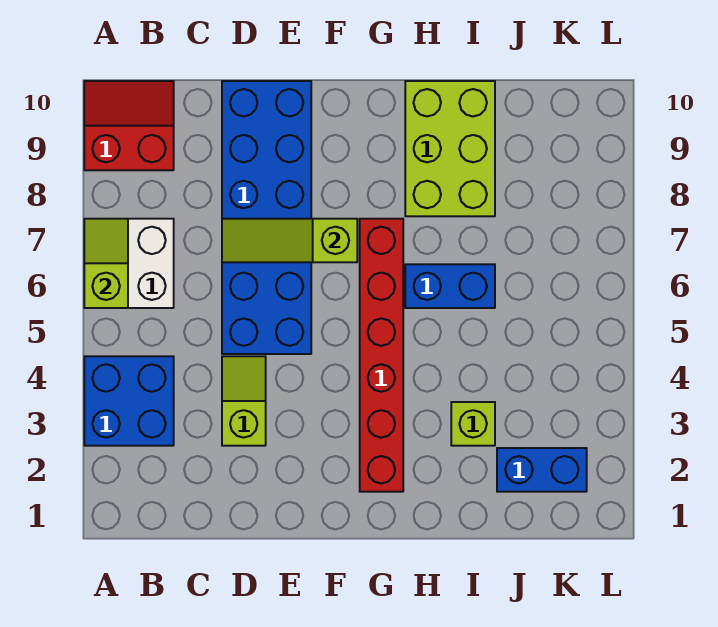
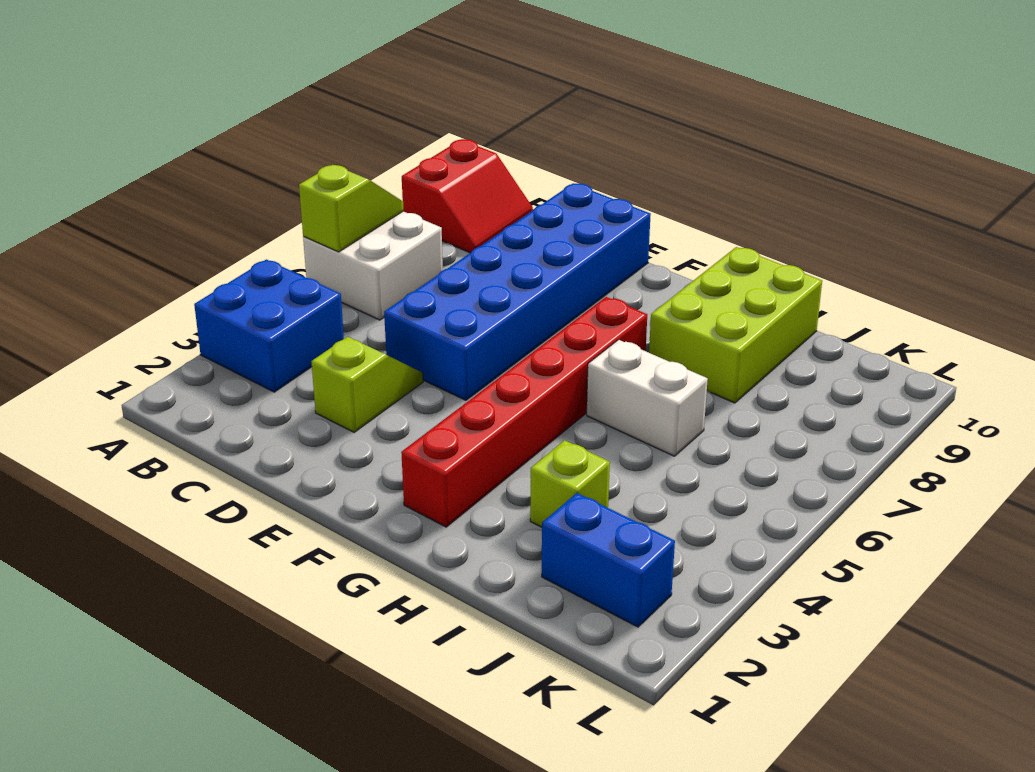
red 2x2 slope [84,81,174,170] -> red 2x2 slope turned to [402,139,533,253]
lime 1x3 slope [222,219,357,262] -> none
blue 1x2 brick [405,264,495,308] -> white 1x2 brick [587,340,708,456]

